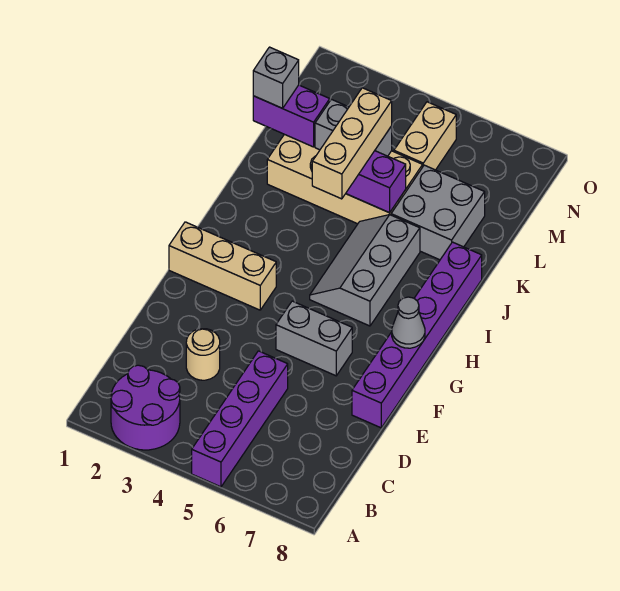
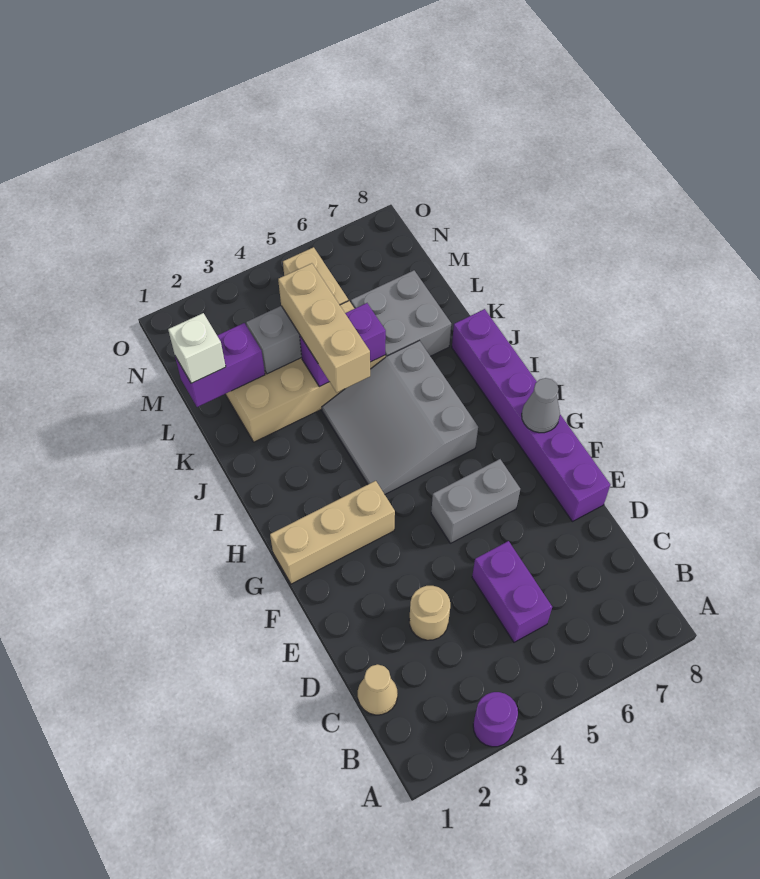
purple 2x2 round brick [111,365,180,450] -> purple 1x1 round brick [473,692,518,747]
purple 1x4 brick [192,351,288,487] -> purple 1x2 brick [472,541,552,642]
none -> tan 1x1 cone [358,664,398,715]
grey 2x3 slope [310,215,420,326] -> grey 3x3 slope [322,341,478,494]
grey 1x1 brick [253,47,299,108] -> white 1x1 brick [168,313,226,383]

